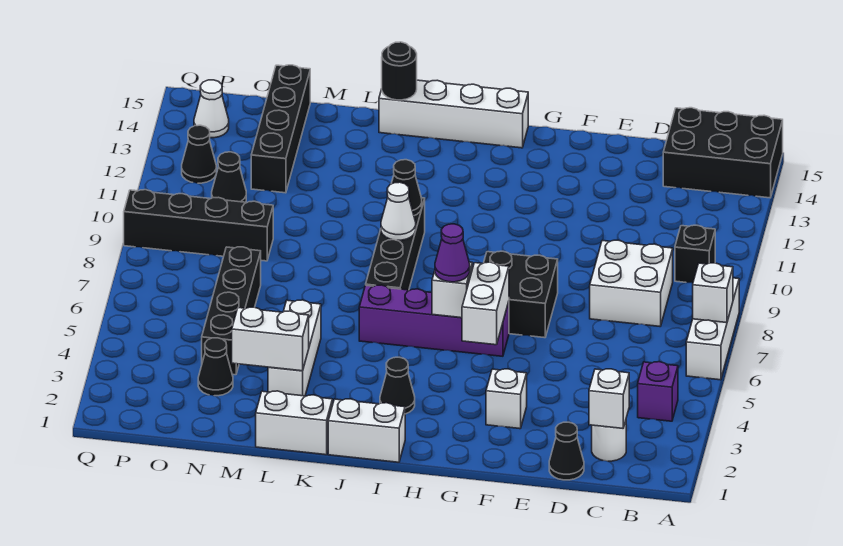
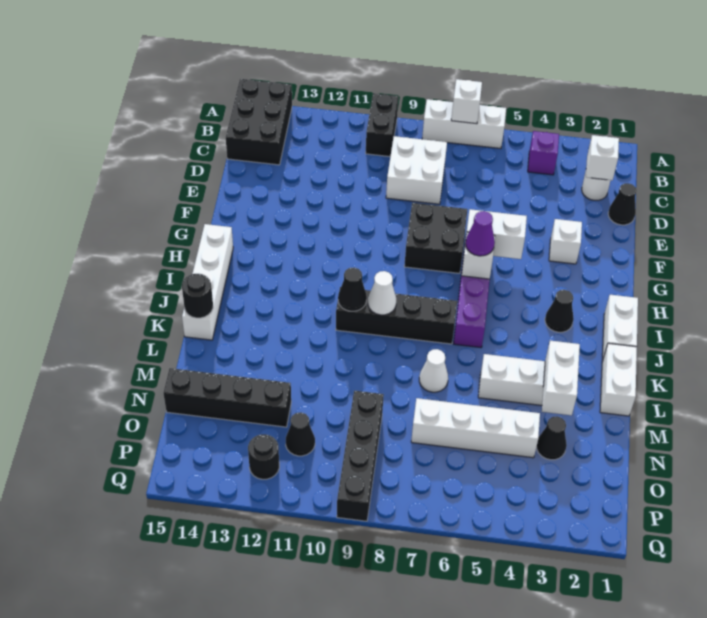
black 1x1 brick [675,225,715,283] -> black 1x2 brick [366,93,398,157]
black 1x4 brick [202,247,261,375] -> white 1x4 brick [411,398,540,458]
black 1x1 cone [182,125,216,183] -> black 1x1 round brick [248,434,279,479]
white 1x1 cone [194,80,229,138] -> white 1x1 cone moved to [419,349,448,392]

